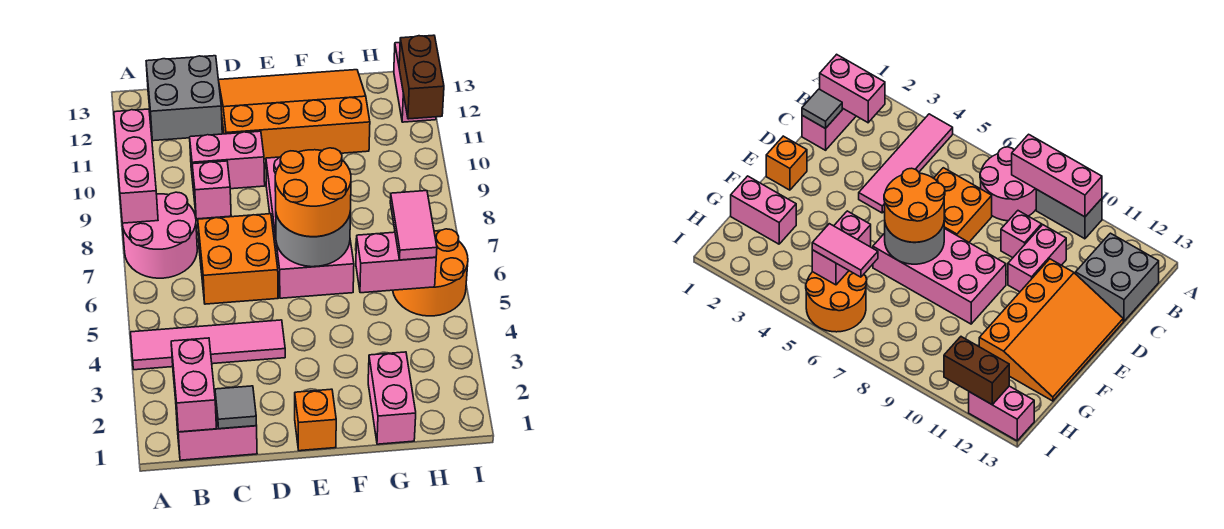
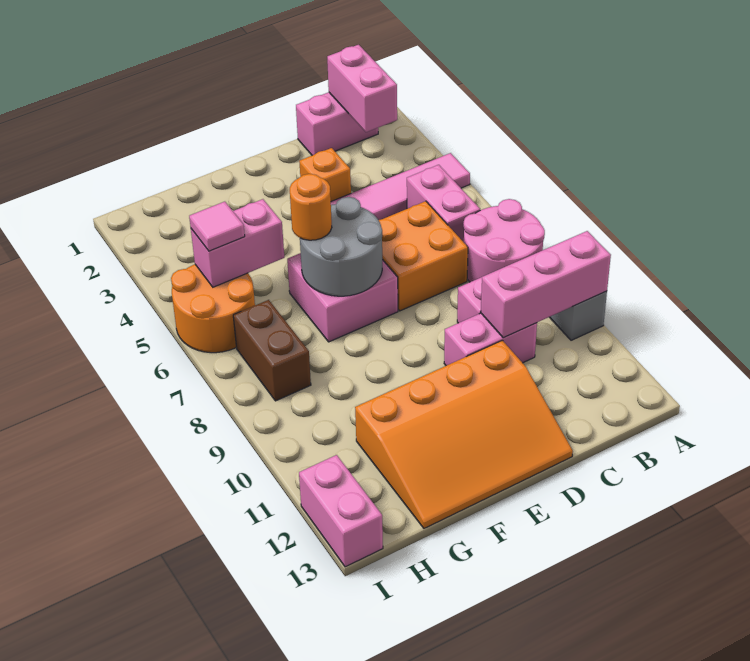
pink 1x3 brick [114,109,158,223] -> pink 1x3 brick turned to [481,231,611,338]
grey 2x2 brick [146,56,222,141] -> none
grey 1x1 tile [215,386,257,429] -> none
orange 1x1 brick [295,389,336,451] -> orange 1x1 brick moved to [299,148,351,201]
pink 2x4 brick [266,157,354,298] -> pink 2x2 brick [287,253,398,342]
orange 2x2 round brick [275,148,351,237] -> orange 1x1 round brick [290,174,332,240]
pink 1x2 brick [368,352,416,444] -> pink 1x2 brick moved to [407,165,480,242]
pink 1x2 tile [390,191,437,260] -> pink 1x1 tile [189,202,245,251]
brown 1x2 brick [399,35,444,119] -> brown 1x2 brick moved to [233,300,311,401]

